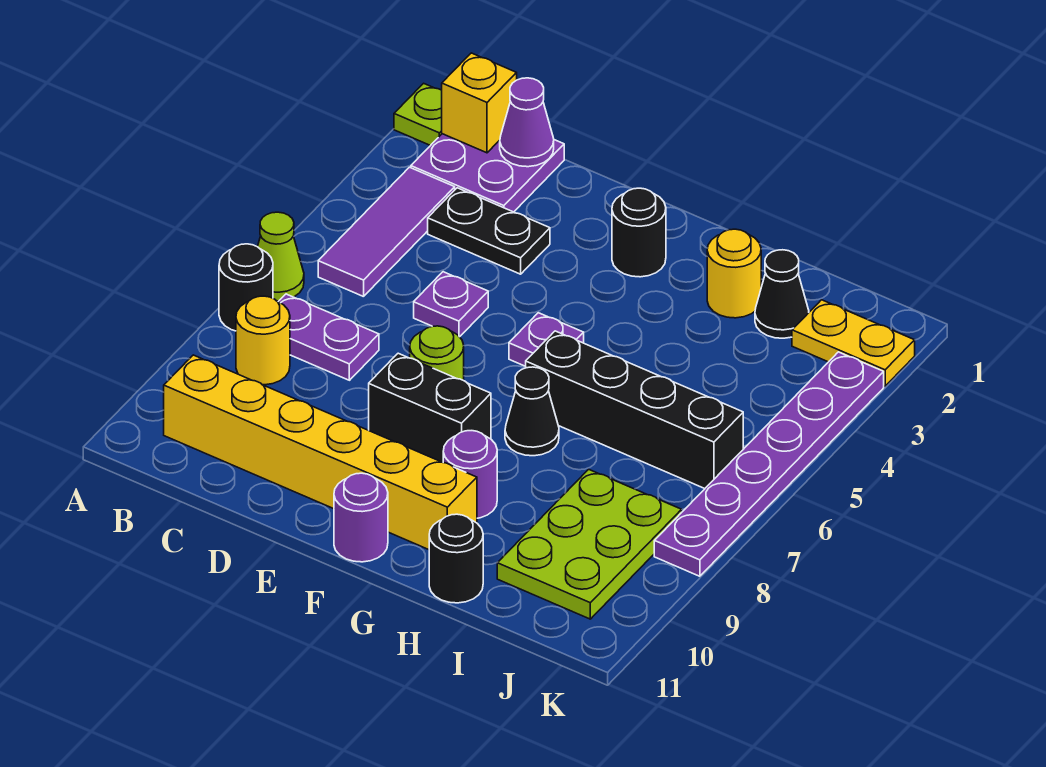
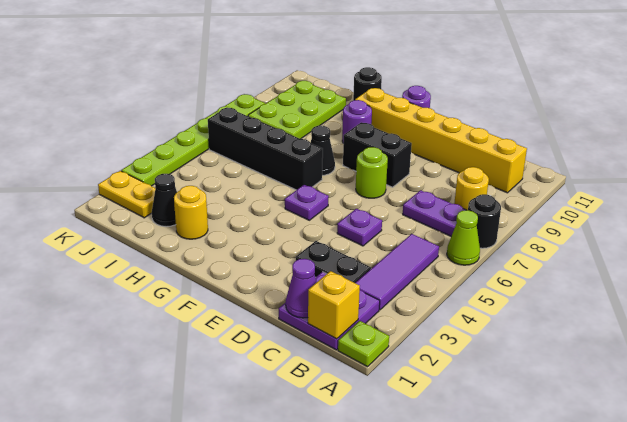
black 1x1 round brick [612,188,666,277] -> none
purple 1x6 plate [654,352,884,576] -> lime 1x6 plate [121,94,265,186]

